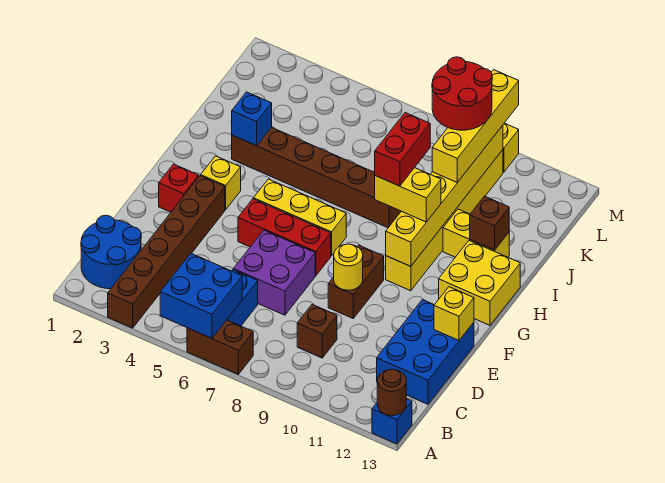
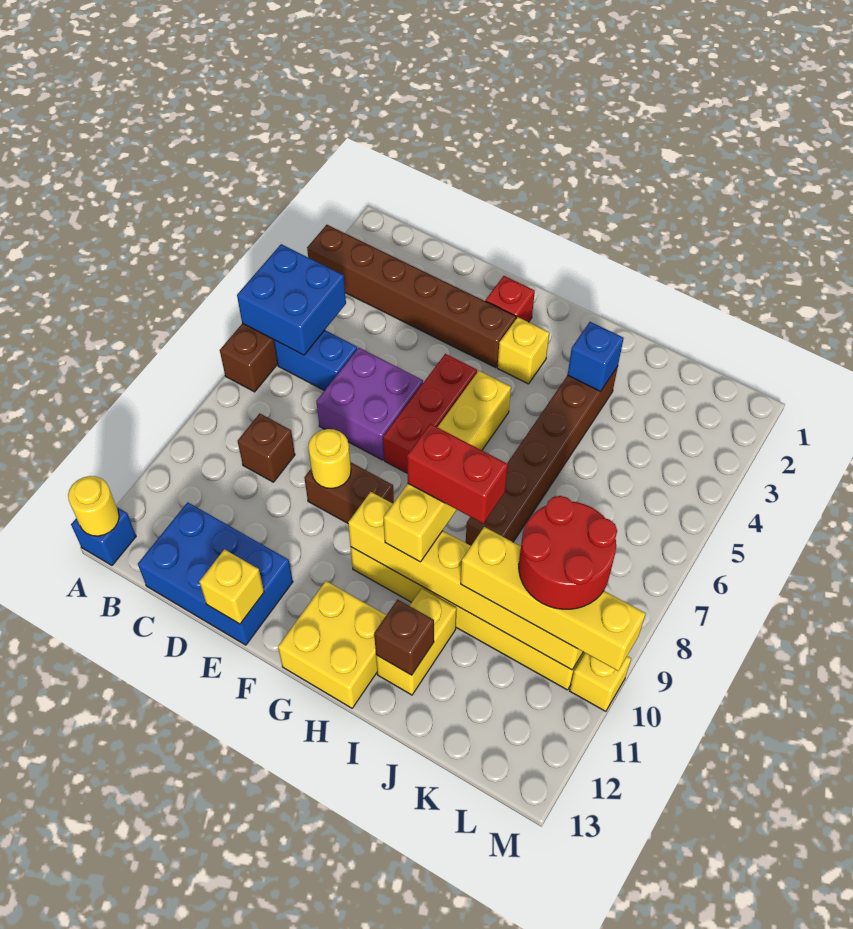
brown 1x1 round brick [377,369,406,416] -> yellow 1x1 round brick [68,476,119,536]
blue 2x2 round brick [81,215,141,289] -> none

